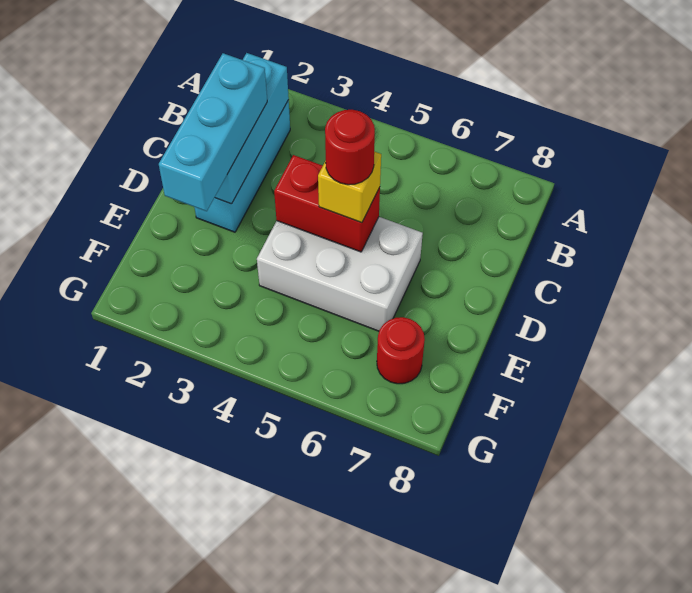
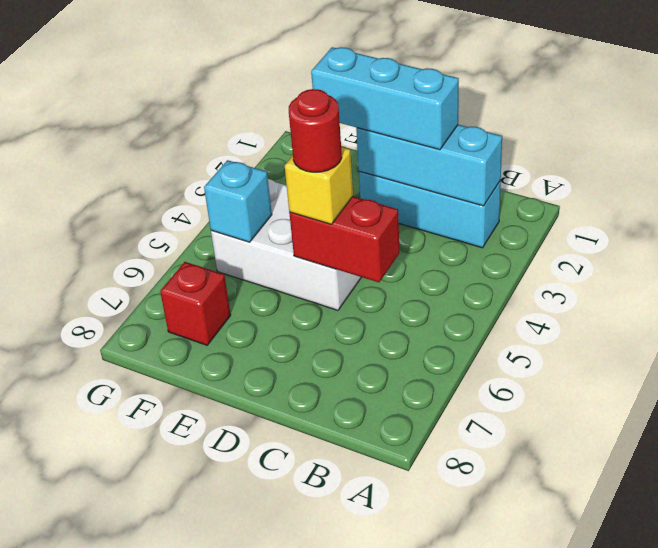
white 2x3 brick [257,217,423,331] -> white 2x3 brick turned to [211,179,361,310]
red 1x2 brick [274,155,380,252] -> red 1x2 brick turned to [289,196,400,282]
none -> cyan 1x1 brick [204,160,272,242]
red 1x1 round brick [377,317,425,384] -> red 1x1 brick [160,262,231,345]

